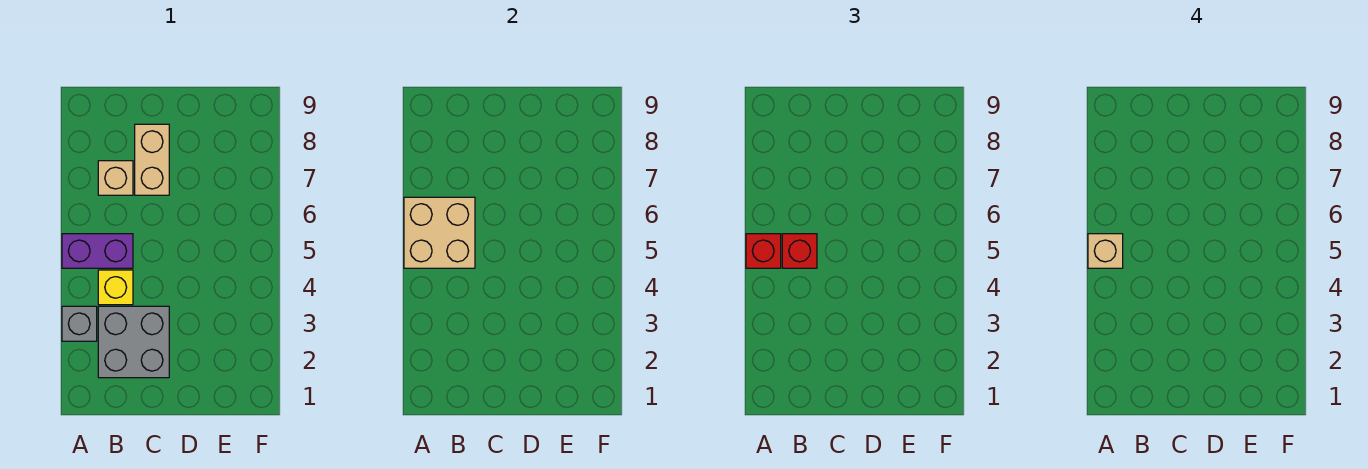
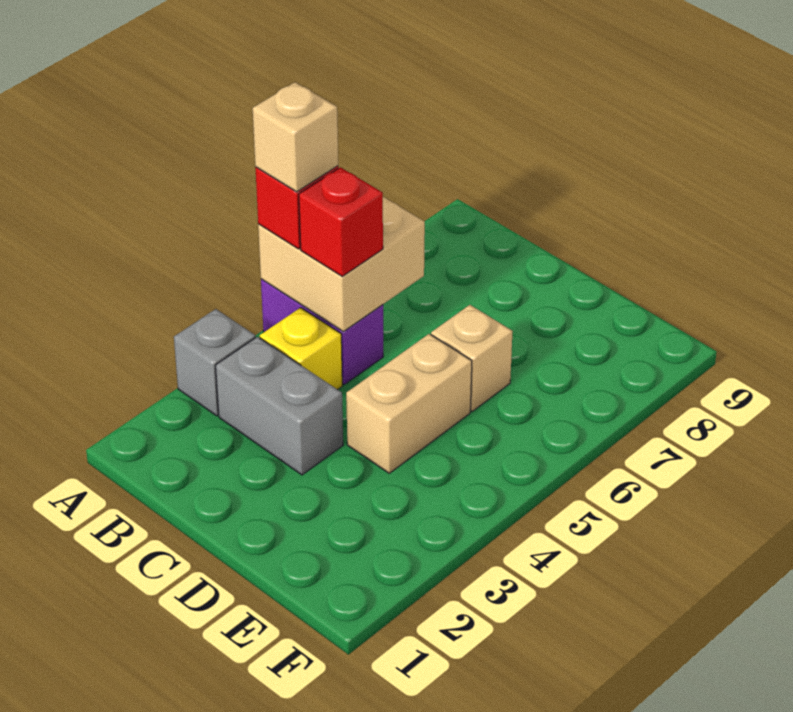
grey 2x2 brick [98,306,169,378] -> grey 1x2 brick [216,337,343,475]
tan 1x1 brick [98,161,133,195] -> tan 1x1 brick moved to [431,305,513,411]
tan 1x2 brick [135,124,169,195] -> tan 1x2 brick moved to [346,334,472,473]

